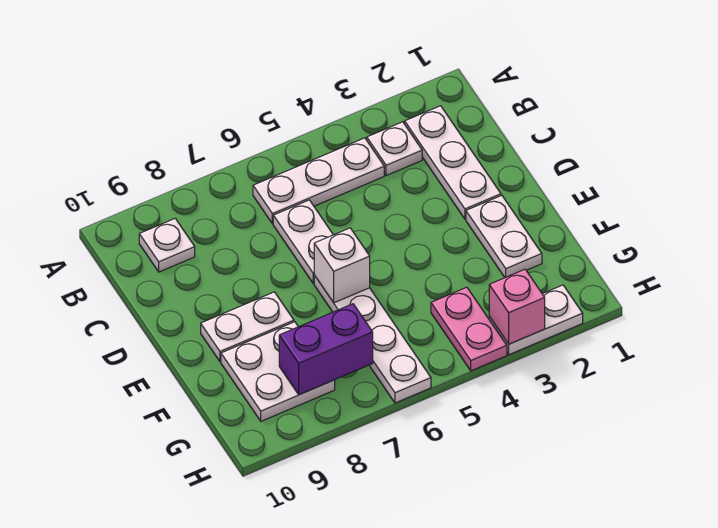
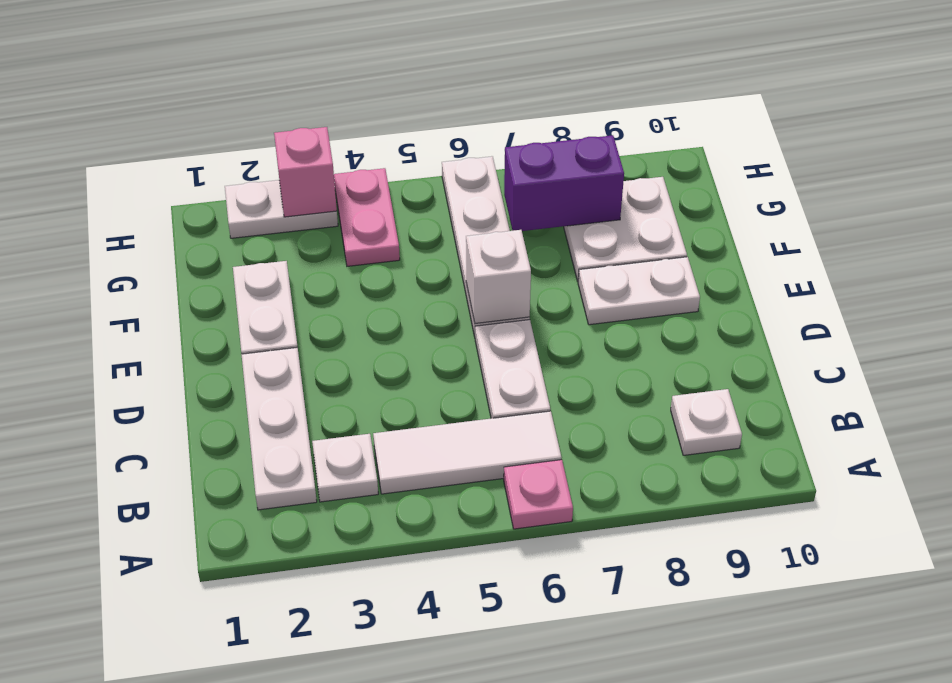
none -> pink 1x1 plate [504,460,573,529]
white 1x3 plate [253,138,384,224] -> white 1x3 tile [373,411,561,494]

